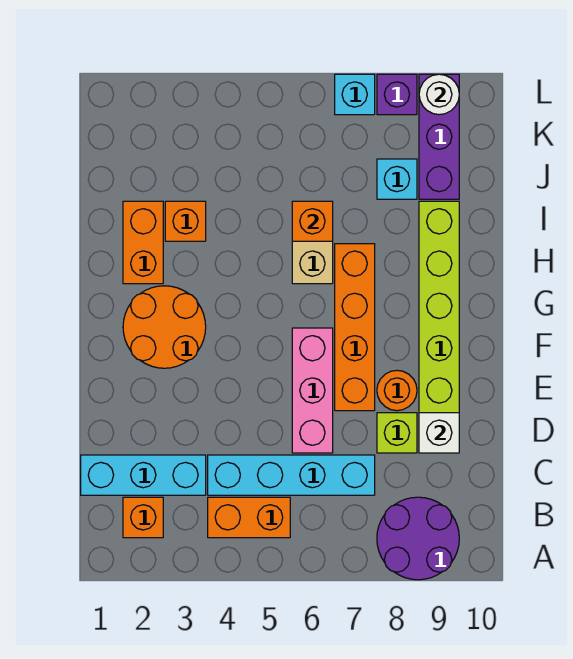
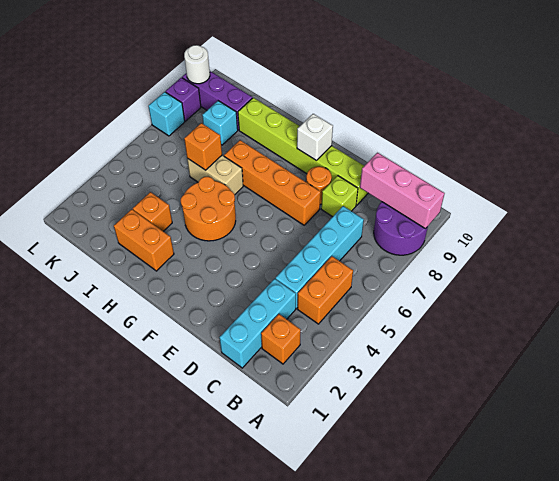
pink 1x3 brick [292,328,333,453] -> pink 1x3 brick moved to [360,153,445,229]
white 1x1 brick [419,413,459,453] -> white 1x1 brick moved to [297,114,333,160]
orange 2x2 round brick [123,286,206,368] -> orange 2x2 round brick moved to [181,177,236,241]

